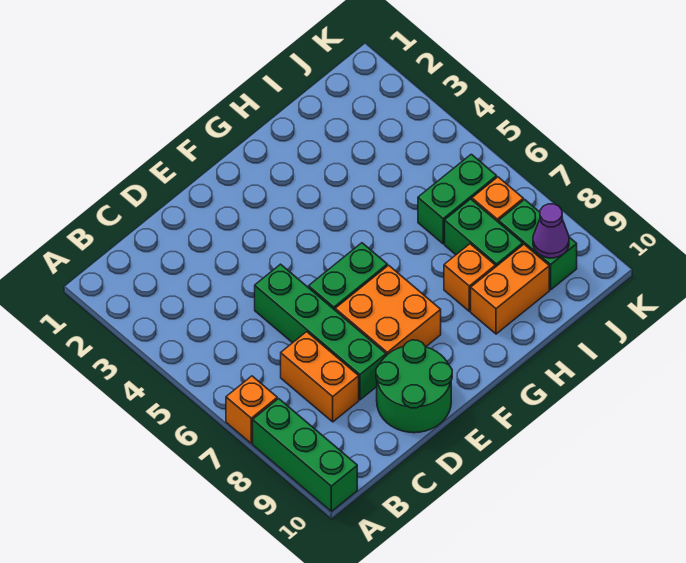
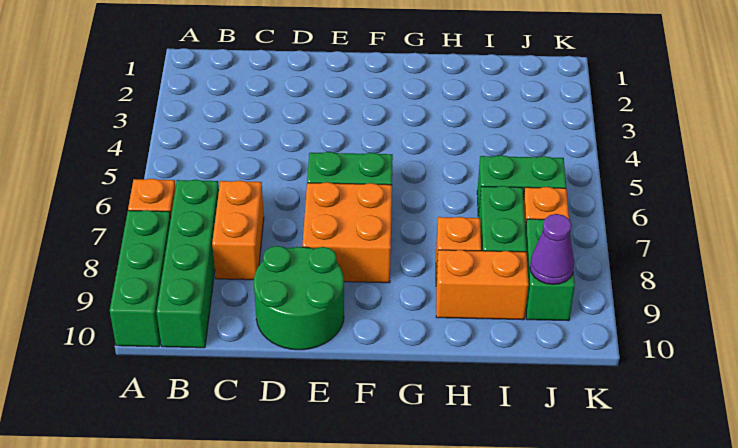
green 1x4 brick [255,264,386,400] -> green 1x4 brick moved to [157,180,219,348]

